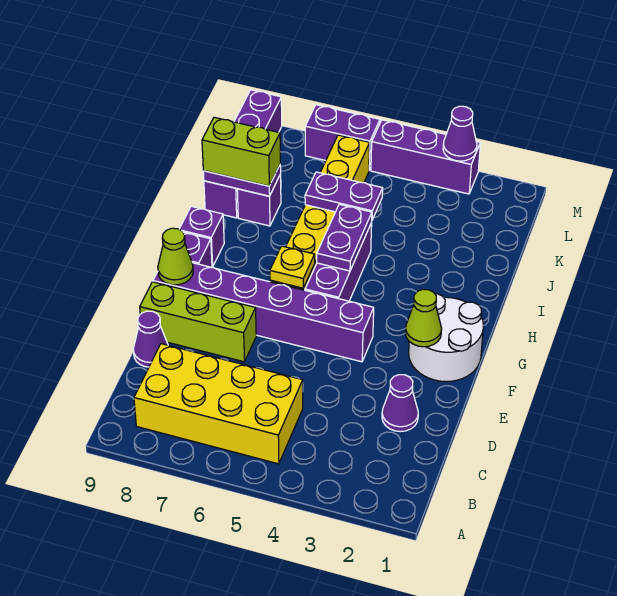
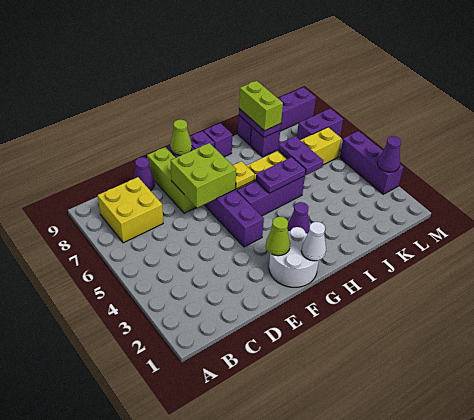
yellow 2x4 brick [134,344,303,464] -> yellow 2x2 brick [98,177,163,243]
purple 1x1 cone [382,375,418,432] -> purple 1x1 cone moved to [287,202,310,234]
none -> lime 2x2 brick [171,143,236,208]
none -> white 1x1 cone [301,222,326,261]
purple 1x2 brick [305,105,380,170] -> purple 1x2 brick turned to [297,109,343,140]

